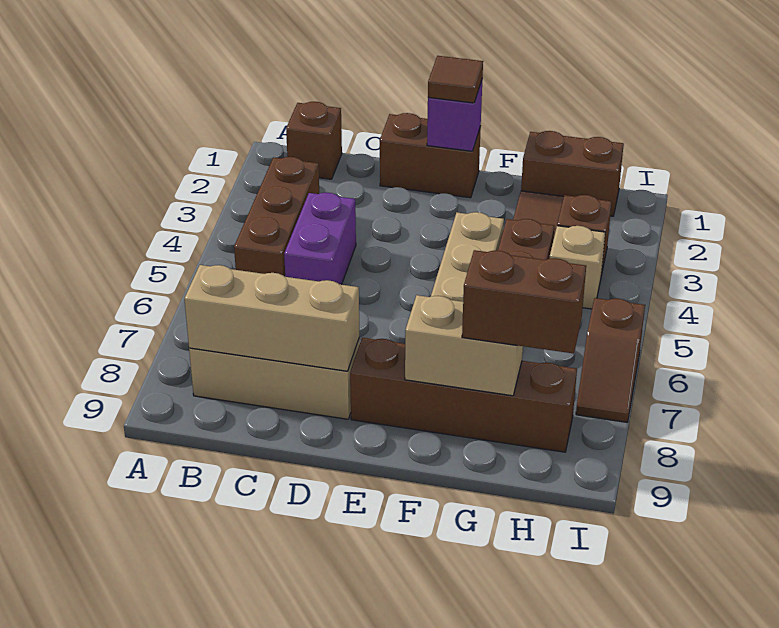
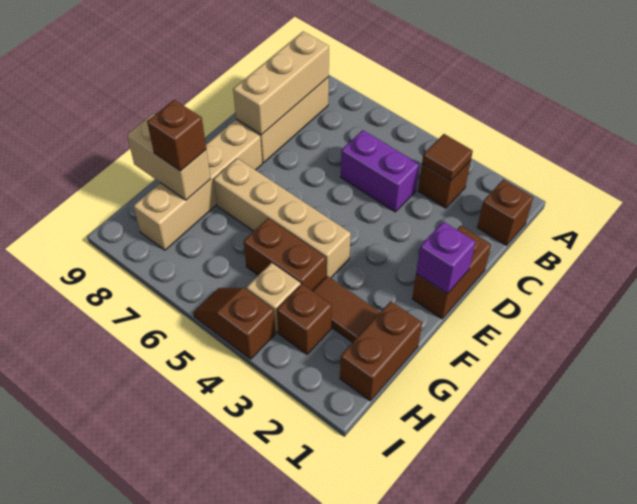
brown 1x3 brick [234,157,319,277] -> brown 1x1 brick [418,161,471,208]
brown 1x1 tile [428,56,483,103] -> brown 1x1 tile moved to [422,134,473,181]
brown 1x4 brick [350,338,577,452] -> tan 1x4 brick [133,120,262,250]
tan 1x2 brick [405,295,523,396] -> tan 1x2 brick turned to [127,114,211,200]
brown 1x2 brick [462,250,586,354] -> brown 1x1 brick [147,100,206,171]
brown 1x2 slope [576,298,645,422] -> brown 1x2 slope moved to [193,288,276,359]

